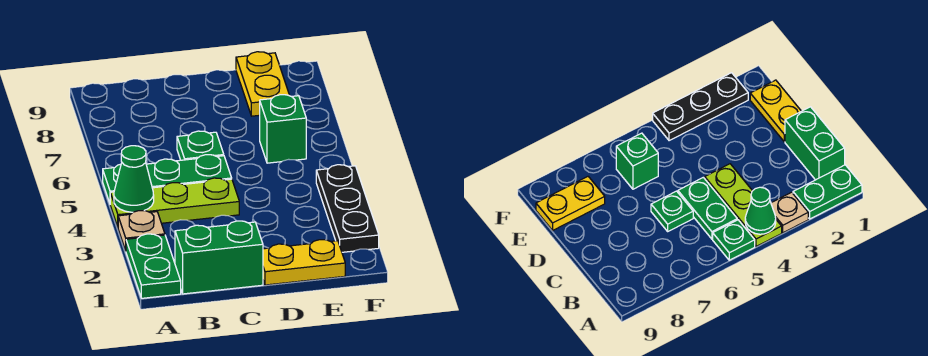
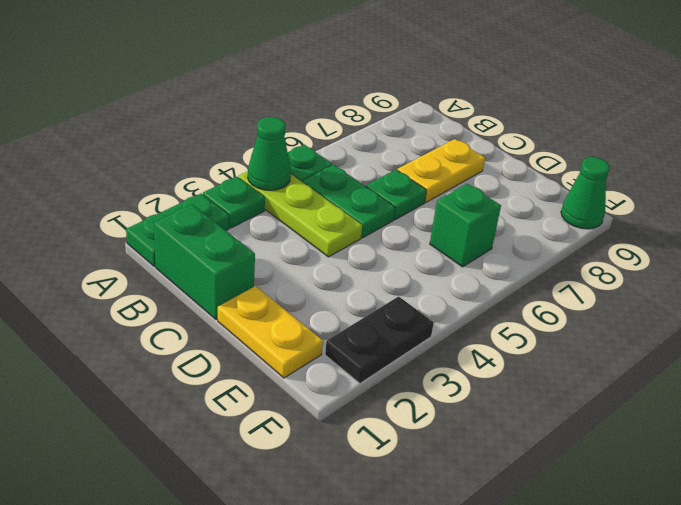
tan 1x1 plate [118,211,165,251] -> green 1x1 plate [203,177,265,228]
yellow 1x2 plate [236,52,290,116] -> yellow 1x2 plate moved to [397,139,485,202]
black 1x3 plate [316,165,379,252] -> black 1x2 plate [325,296,434,383]
none -> green 1x1 cone [561,157,610,229]

